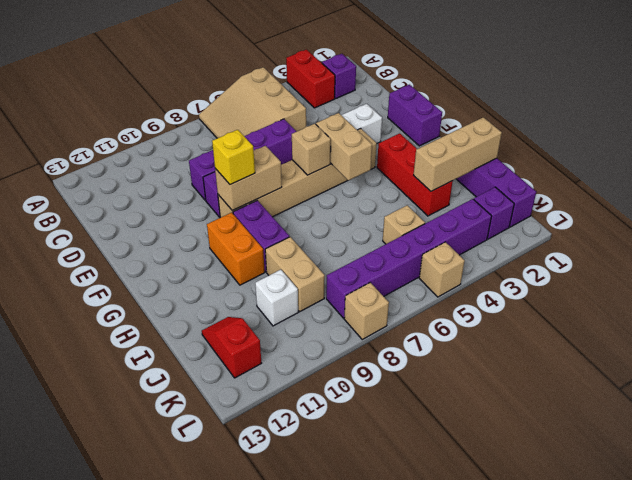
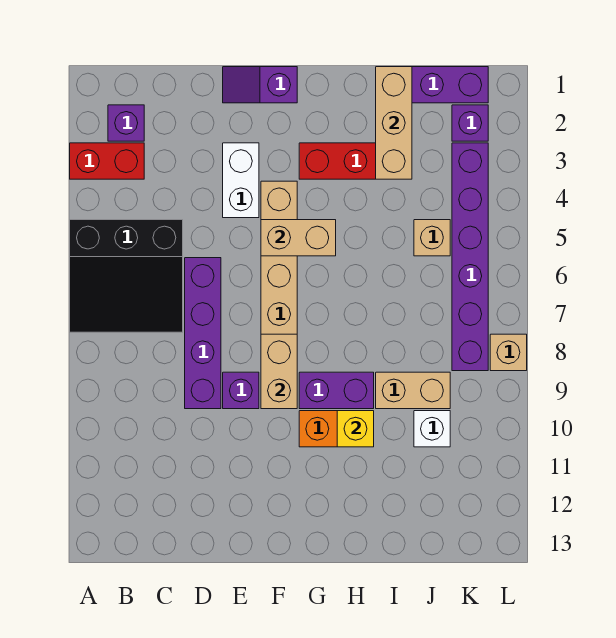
tan 3x3 slope [199,67,306,138] -> black 3x3 slope [70,220,183,332]
purple 1x2 brick [388,85,442,146] -> purple 1x2 slope [223,67,297,103]
tan 1x1 brick [292,124,331,175] -> none
yellow 1x1 brick [212,130,255,185] -> yellow 1x1 brick moved to [337,411,374,447]
red 1x2 slope [202,317,261,378] -> none
tan 1x1 brick [419,242,465,297] -> none

